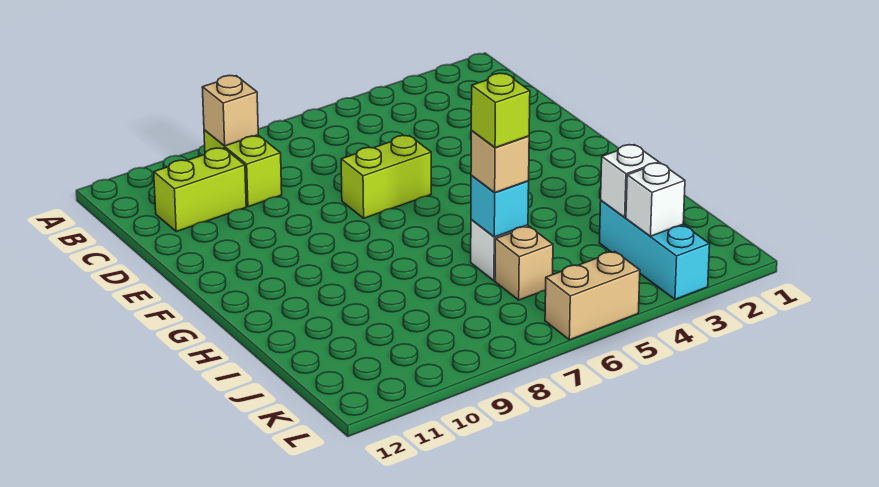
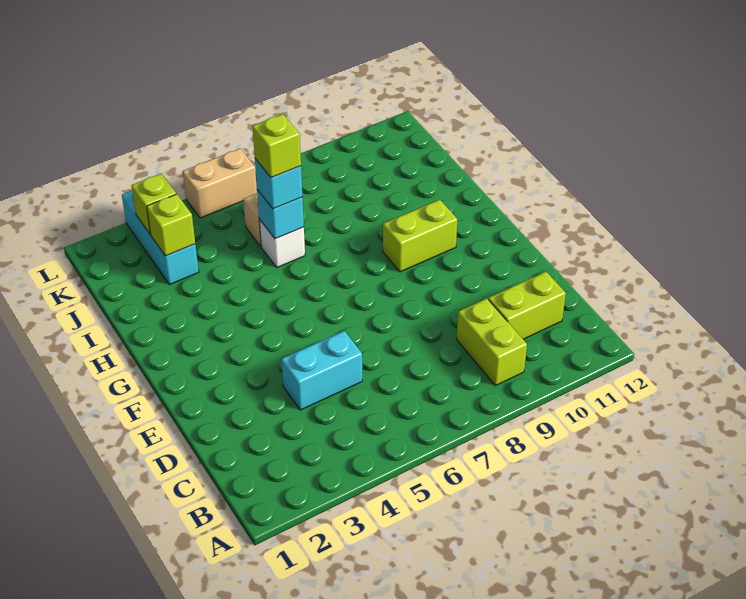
tan 1x1 brick [202,75,258,146] -> none
none -> cyan 1x2 brick [281,331,362,410]
lime 1x2 brick [341,135,431,218] -> lime 1x2 brick moved to [383,200,457,272]
tan 1x1 brick [471,131,529,193] -> cyan 1x1 brick [255,159,302,209]
white 1x1 brick [601,145,659,217] -> lime 1x1 brick [147,194,195,256]
white 1x1 brick [626,163,685,236] -> lime 1x1 brick [132,173,176,234]

